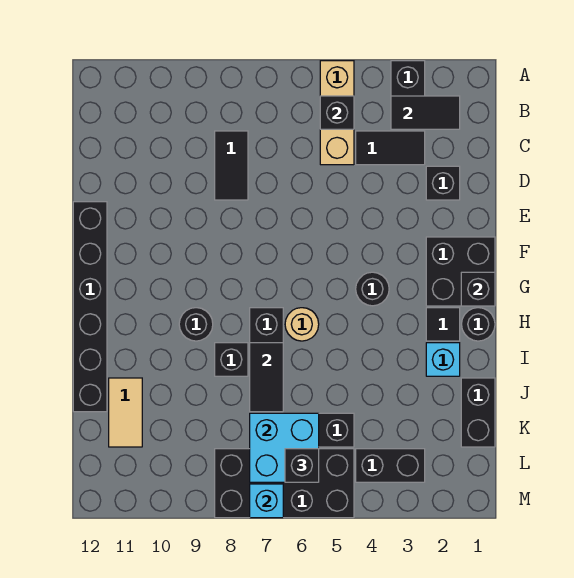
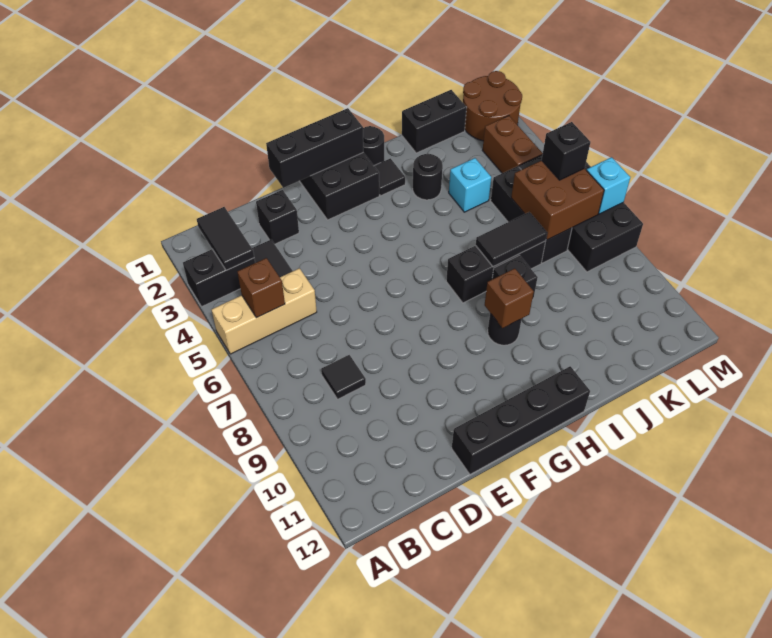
black 1x1 brick [320,96,354,129] -> brown 1x1 brick [237,258,285,318]
black 1x2 tile [215,131,248,200] -> black 1x1 tile [321,355,366,399]
black 1x6 brick [73,202,107,412] -> black 1x4 brick [452,366,590,474]
black 1x1 brick [461,272,495,306] -> black 1x3 brick [266,108,363,188]
black 1x1 round brick [356,272,389,306] -> black 1x1 round brick moved to [413,154,443,200]
tan 1x1 round brick [285,308,319,341] -> none
none -> brown 1x1 brick [485,268,534,328]
cyan 1x1 brick [426,343,460,376] -> cyan 1x1 brick moved to [449,158,491,212]
tan 1x2 tile [109,378,142,447] -> none
cyan 2x2 brick [250,413,319,482] -> brown 2x2 brick [511,160,604,240]
none -> brown 2x2 round brick [463,71,522,141]
black 1x2 brick [356,449,425,482] -> brown 1x2 brick [483,116,543,173]

